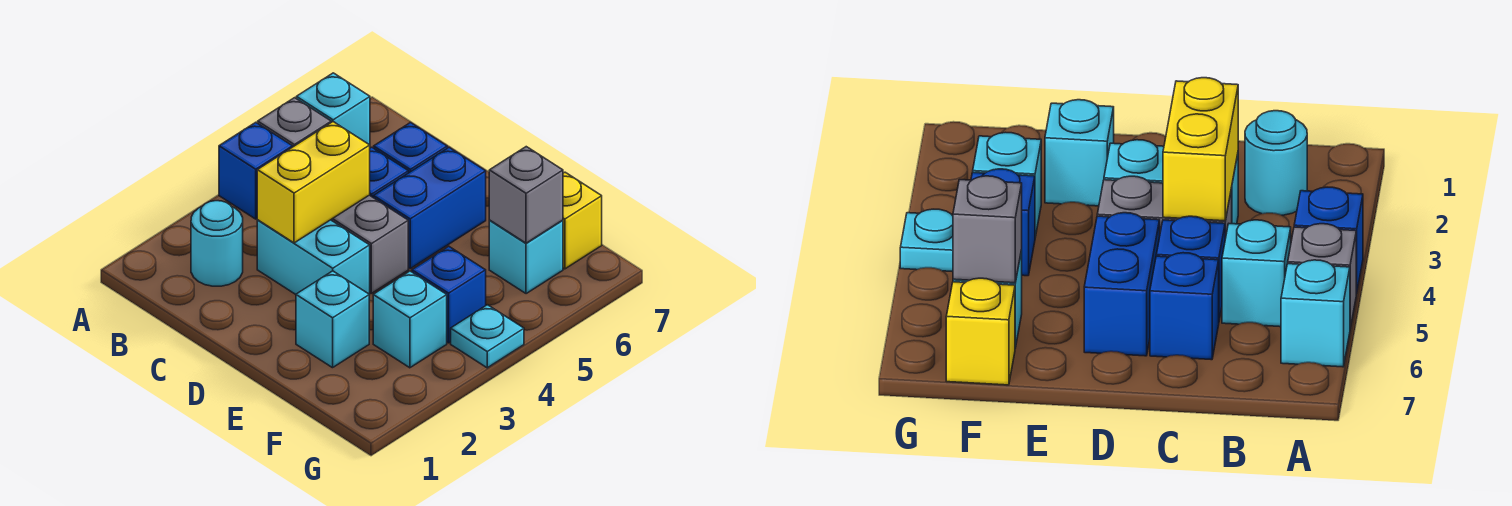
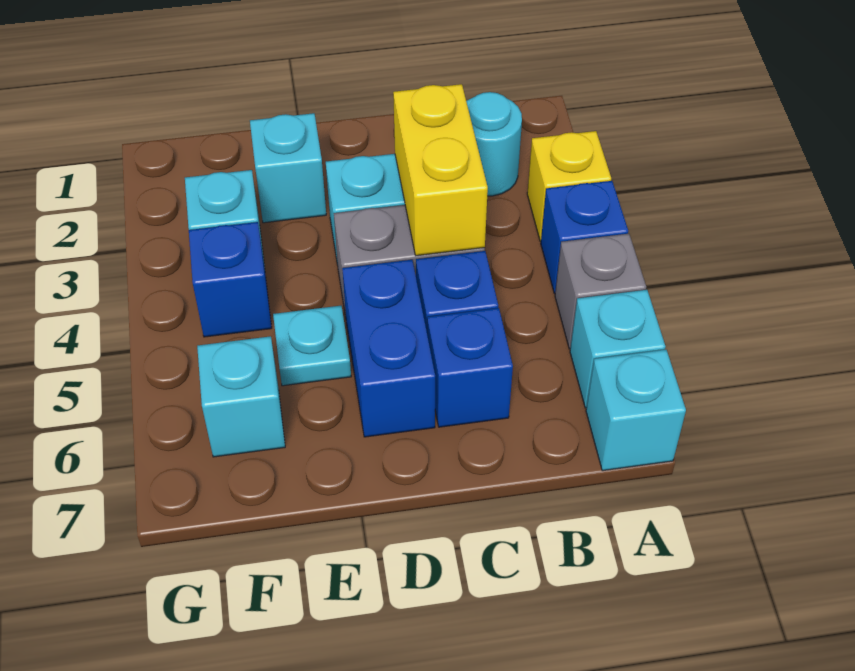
cyan 1x1 brick [1222,220,1291,327] -> cyan 1x1 brick moved to [586,350,686,471]
grey 1x1 brick [489,147,563,243] -> none
yellow 1x1 brick [563,172,602,269] -> yellow 1x1 brick moved to [527,131,611,241]
cyan 1x1 plate [451,305,524,368] -> cyan 1x1 plate moved to [273,306,351,386]

